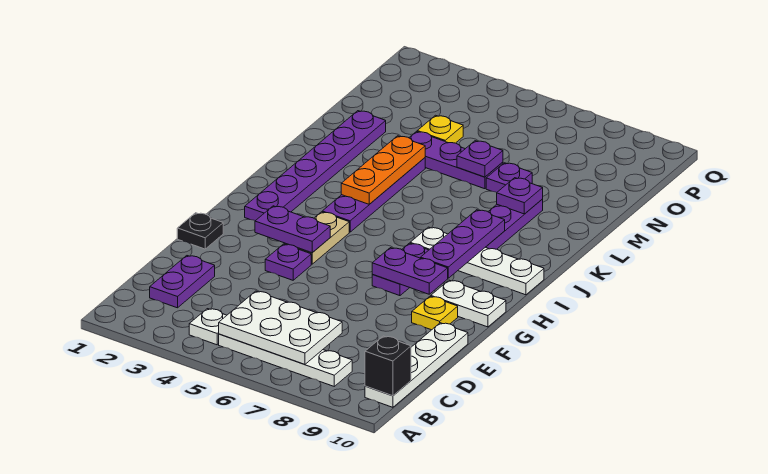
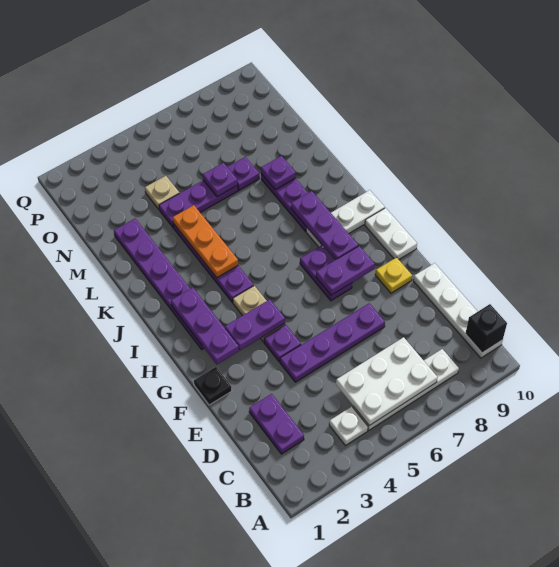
none -> purple 1x4 plate [280,303,385,382]
none -> purple 1x3 plate [171,288,239,364]
white 1x2 plate [431,280,506,327] -> white 1x2 plate turned to [365,208,417,259]
white 1x4 plate [410,227,544,295] -> white 1x3 plate [306,190,385,249]
yellow 1x1 plate [417,115,463,143] -> tan 1x1 plate [145,176,179,209]

